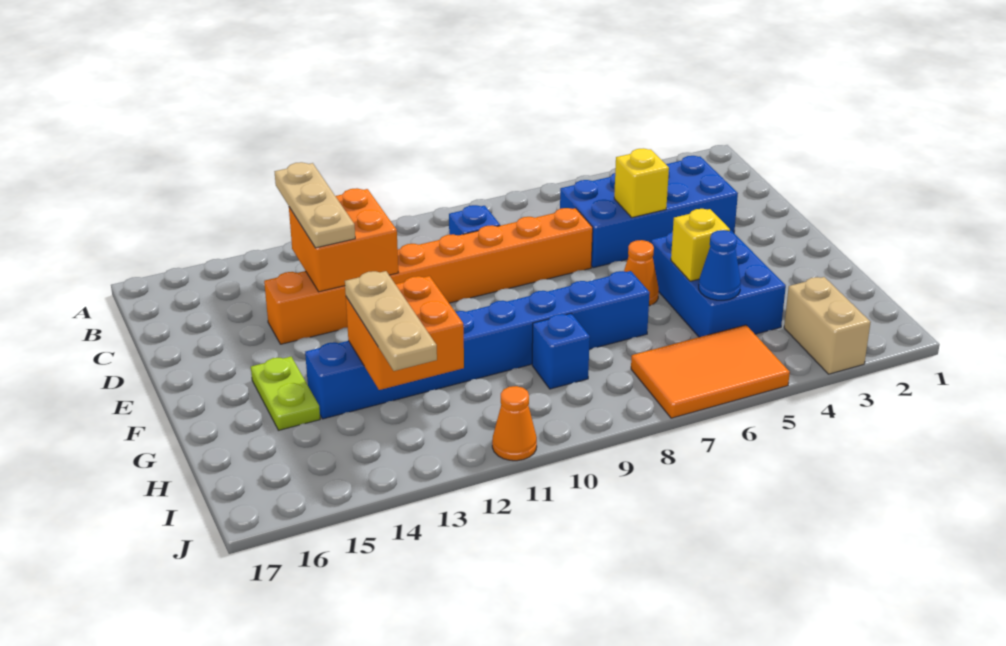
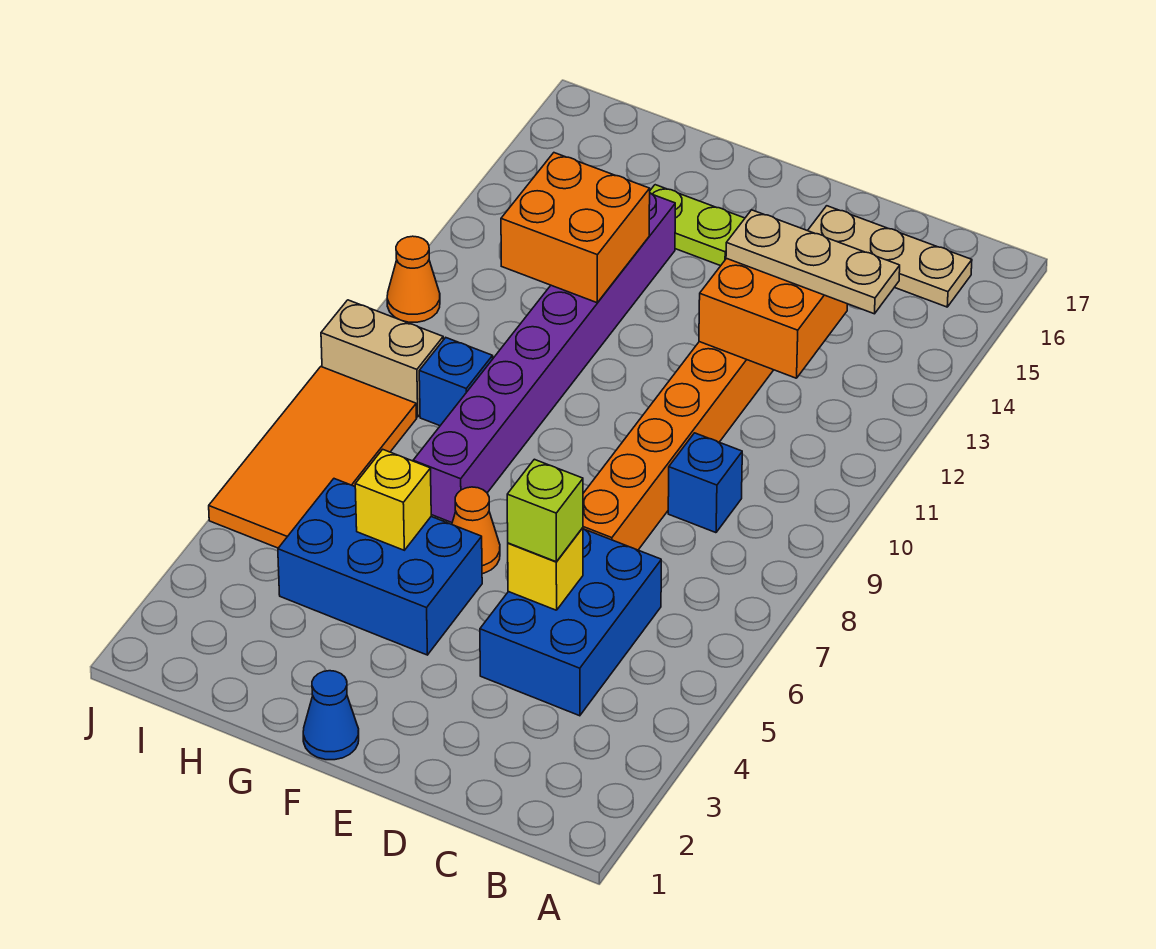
blue 2x4 brick [560,156,738,268] -> blue 2x3 brick [480,529,661,716]
none -> lime 1x1 brick [507,459,583,562]
blue 1x8 brick [305,271,650,419] -> purple 1x8 brick [413,193,675,523]
tan 1x3 plate [345,271,437,371] -> tan 1x3 plate moved to [808,206,972,307]
blue 1x1 cone [699,230,741,300] -> blue 1x1 cone moved to [303,671,359,760]
tan 1x2 brick [784,277,871,374] -> tan 1x2 brick moved to [321,300,443,417]
orange 2x3 tile [631,325,790,418] -> orange 2x4 tile [209,367,417,548]

